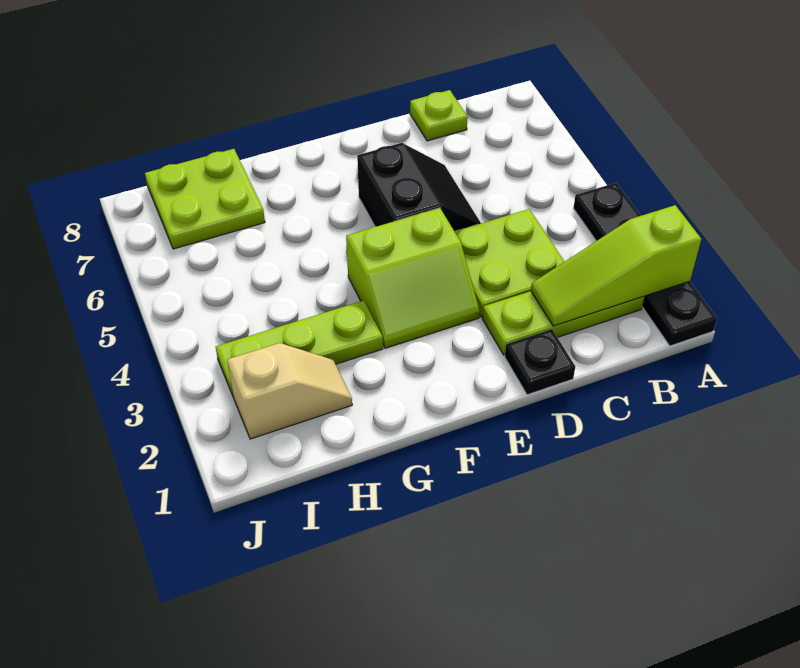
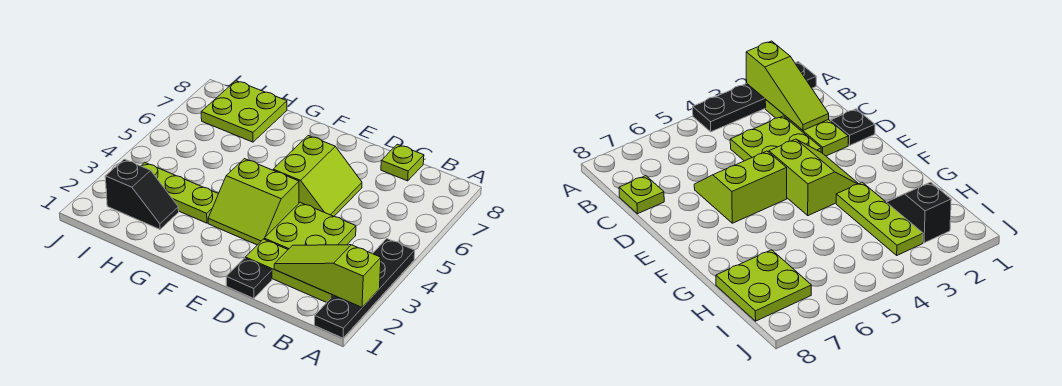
black 2x2 slope [357,143,481,231] -> lime 2x2 slope [273,136,362,216]
tan 1x2 slope [227,343,352,439] -> black 1x2 slope [105,159,179,229]

